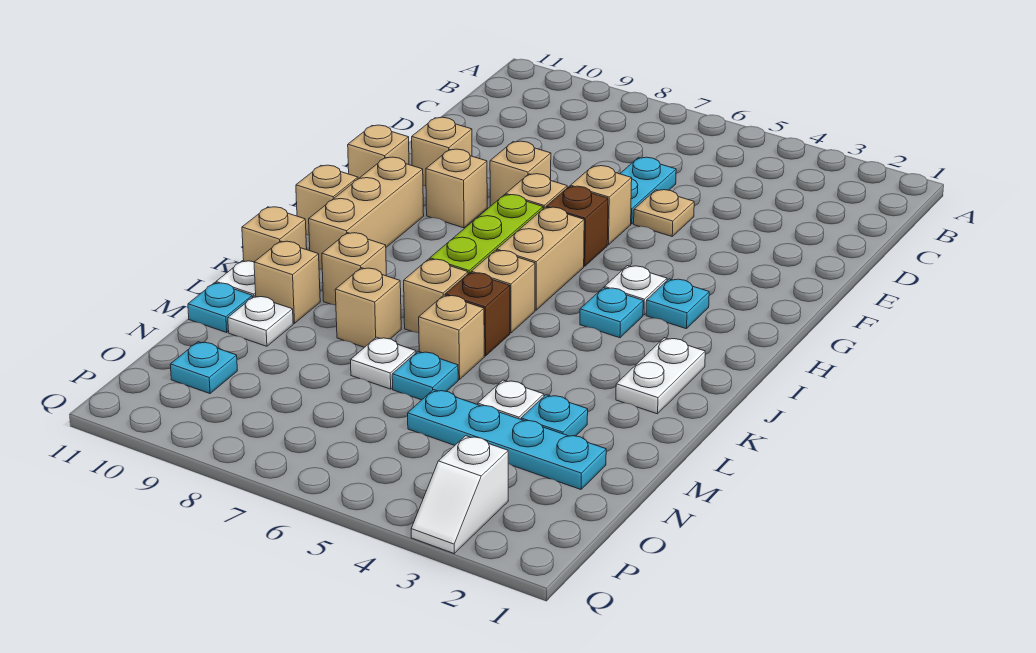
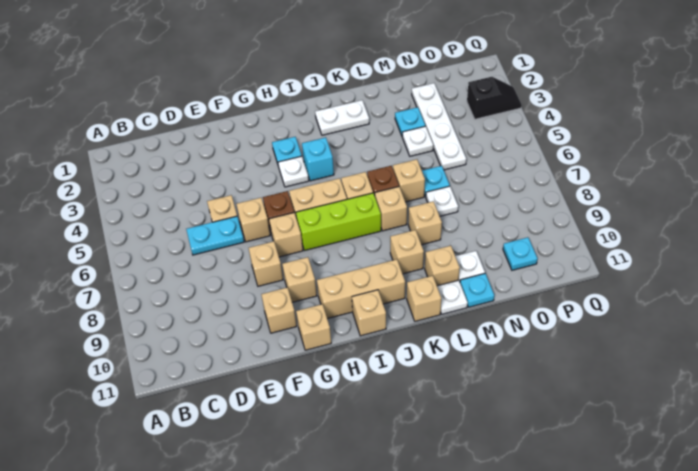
cyan 1x1 plate [580,288,643,338] -> cyan 1x1 brick [302,137,334,181]
cyan 1x4 plate [408,390,606,489] -> white 1x4 plate [412,83,466,170]
white 1x2 slope [411,436,508,553] -> black 1x2 slope [467,77,522,119]

